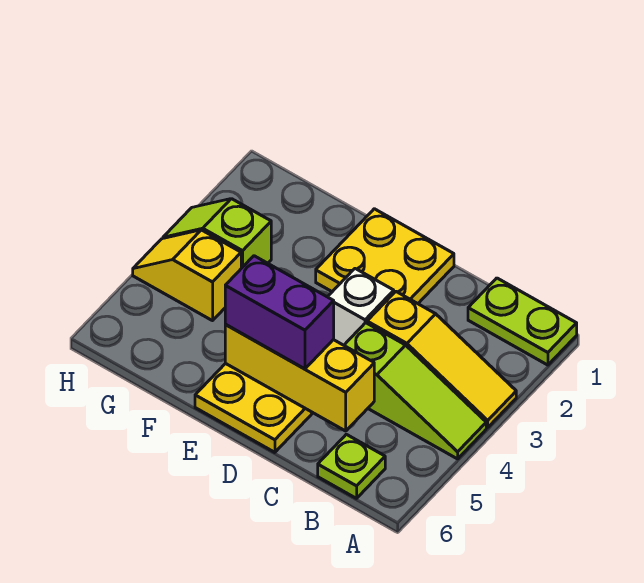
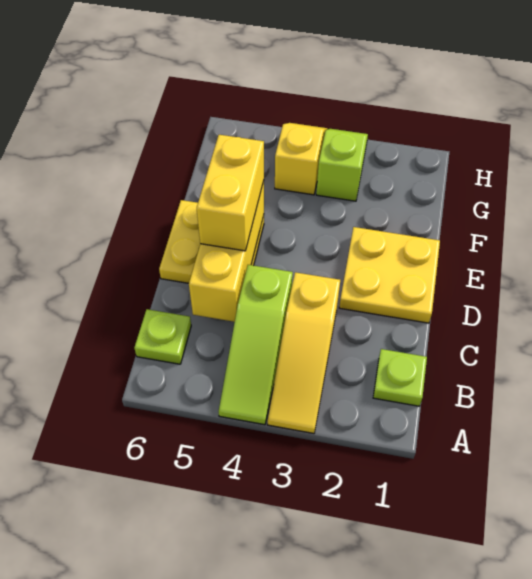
lime 1x2 plate [468,278,577,365] -> lime 1x1 plate [373,349,427,406]
white 1x1 brick [328,269,394,345] -> none
purple 1x2 brick [225,256,334,369] -> yellow 1x2 brick [197,135,264,251]

